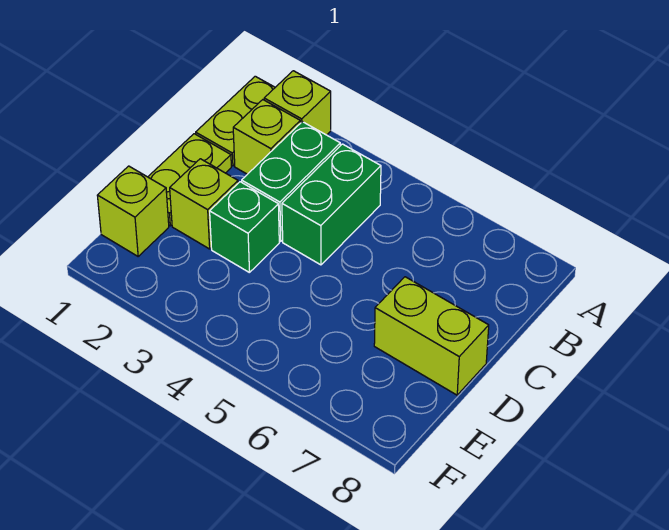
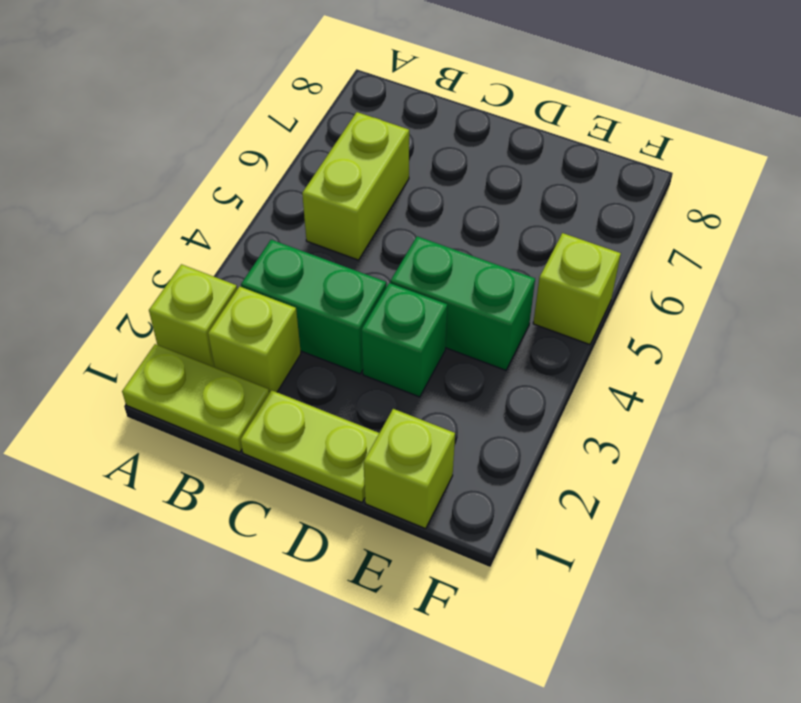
green 1x2 brick [282,144,381,265] -> green 1x2 brick moved to [390,236,535,370]
lime 1x1 brick [170,159,238,249] -> lime 1x1 brick moved to [533,233,621,345]
lime 1x2 brick [374,277,489,395] -> lime 1x2 brick moved to [302,112,409,260]

